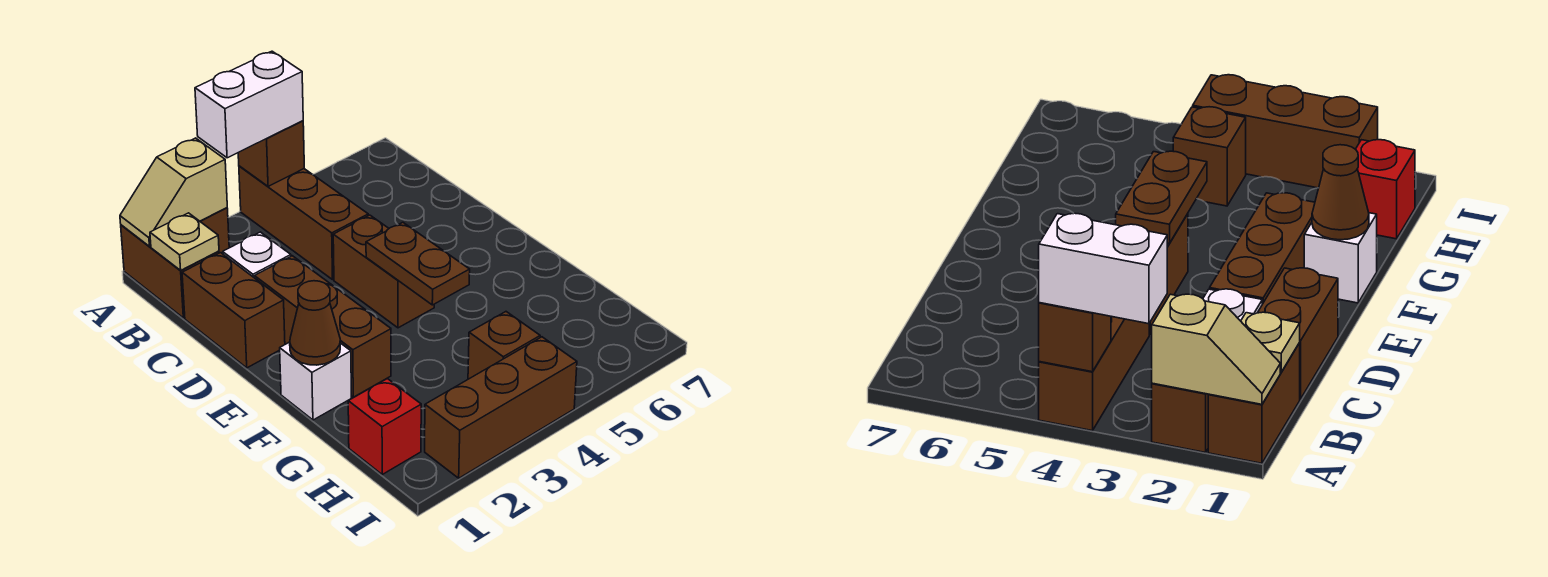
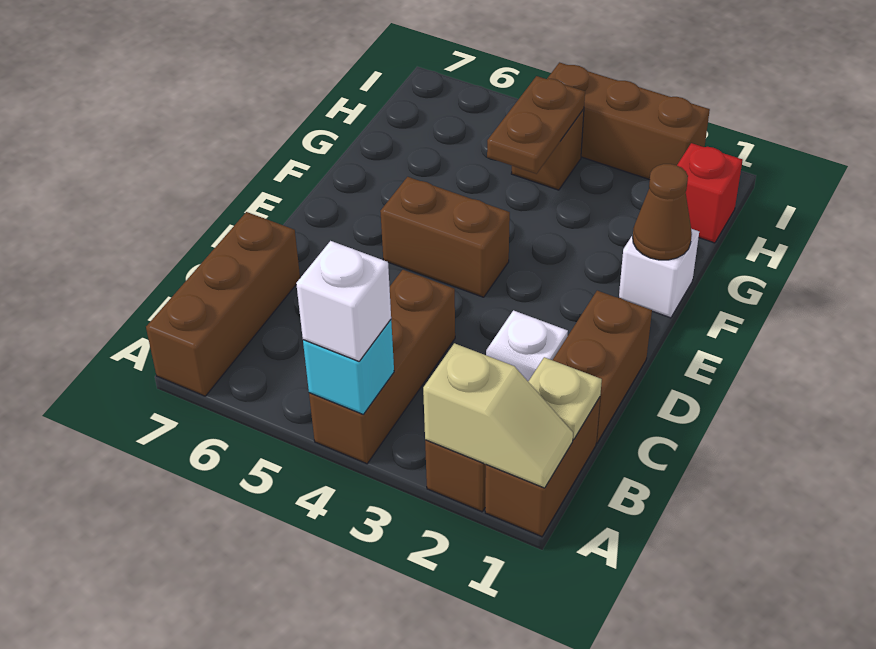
white 1x2 brick [195,51,303,158] -> white 1x1 brick [296,241,391,361]
brown 1x1 brick [238,121,304,187] -> cyan 1x1 brick [303,320,394,414]
brown 1x3 brick [255,256,391,397] -> brown 1x3 brick moved to [146,212,300,396]
brown 1x2 brick [333,215,434,328] -> brown 1x2 brick turned to [380,177,510,297]
brown 1x2 plate [366,222,470,305] -> brown 1x2 plate moved to [487,76,585,174]

